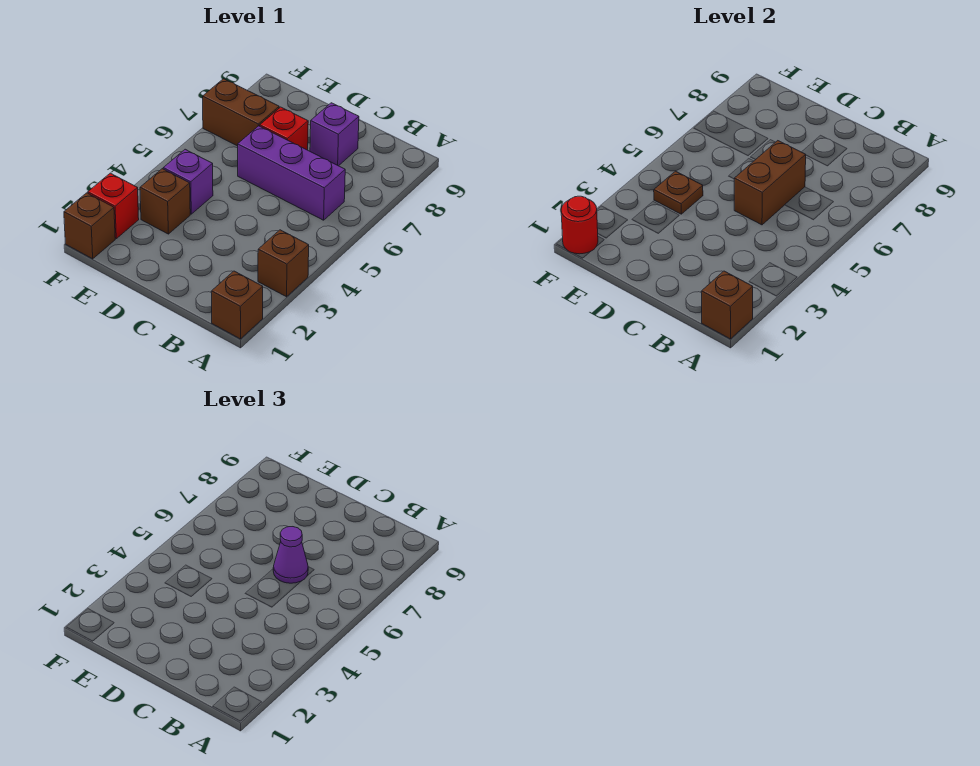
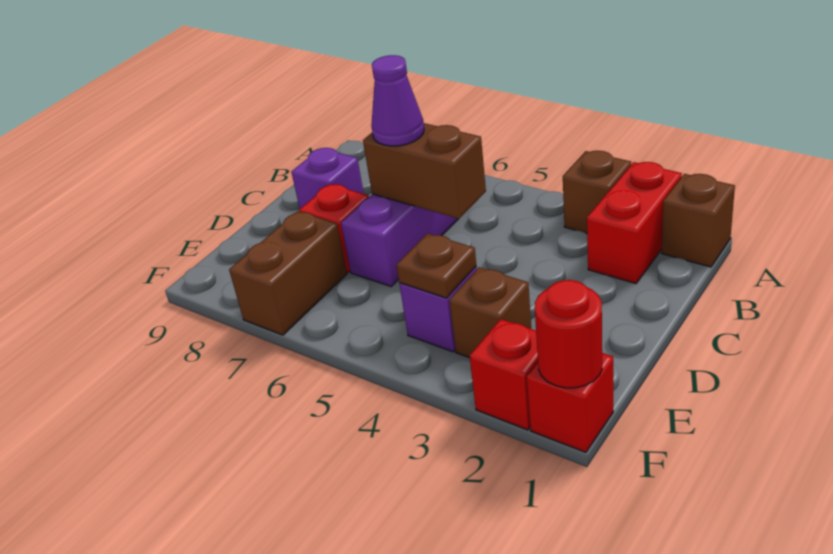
brown 1x1 brick [701,271,753,339] -> none
none -> red 1x2 brick [587,162,682,284]
brown 1x1 brick [64,193,115,259] -> red 1x1 brick [527,353,613,452]

